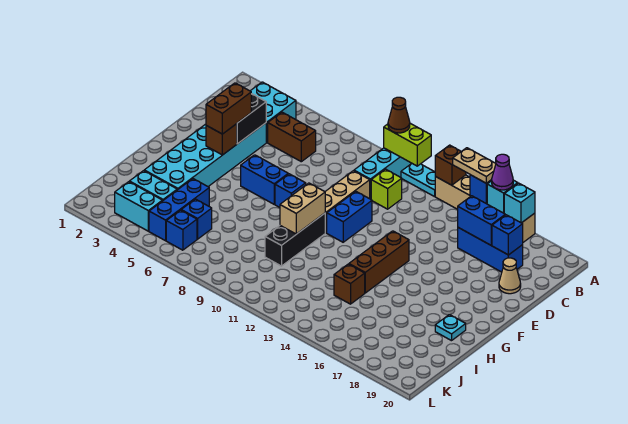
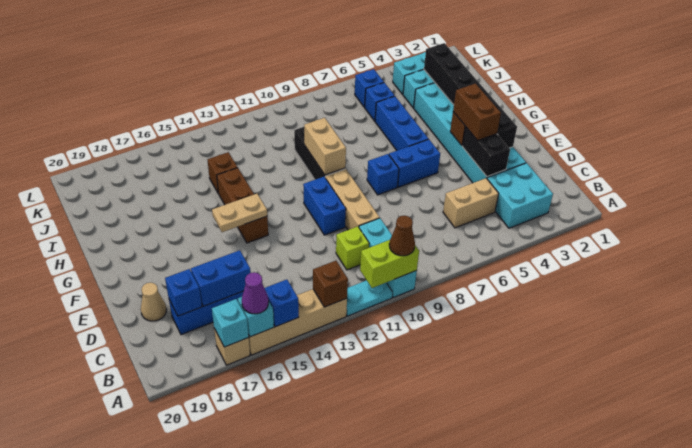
tan 1x2 plate [453,148,496,183] -> tan 1x2 plate moved to [212,194,267,232]
brown 1x2 brick [268,112,316,162] -> tan 1x2 brick [443,178,499,228]
none -> black 1x6 brick [424,43,517,148]
cyan 1x1 plate [435,315,466,341] -> none
blue 1x3 brick [149,179,209,241] -> blue 1x3 brick moved to [375,96,428,150]

